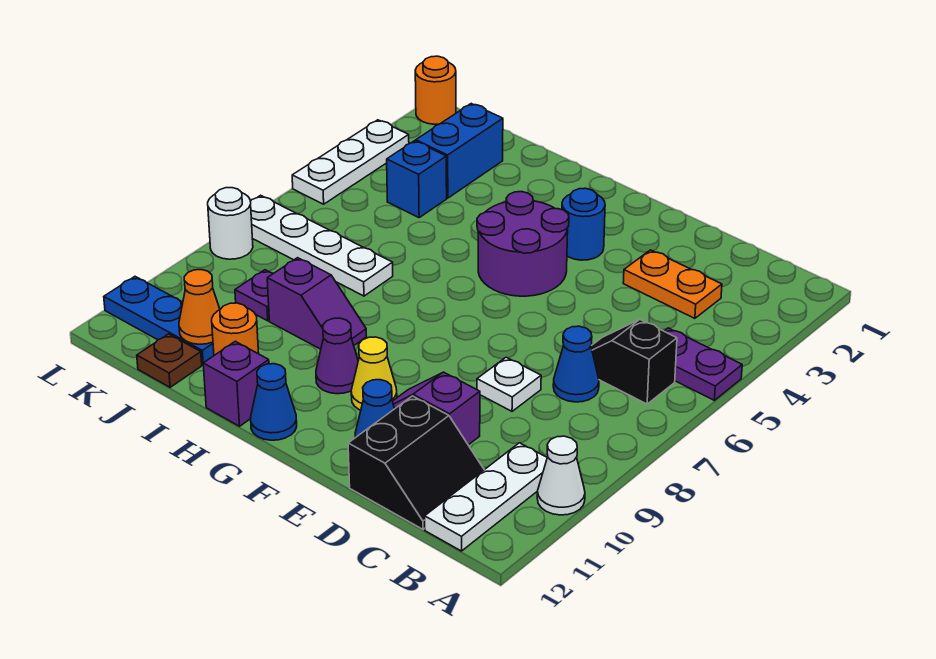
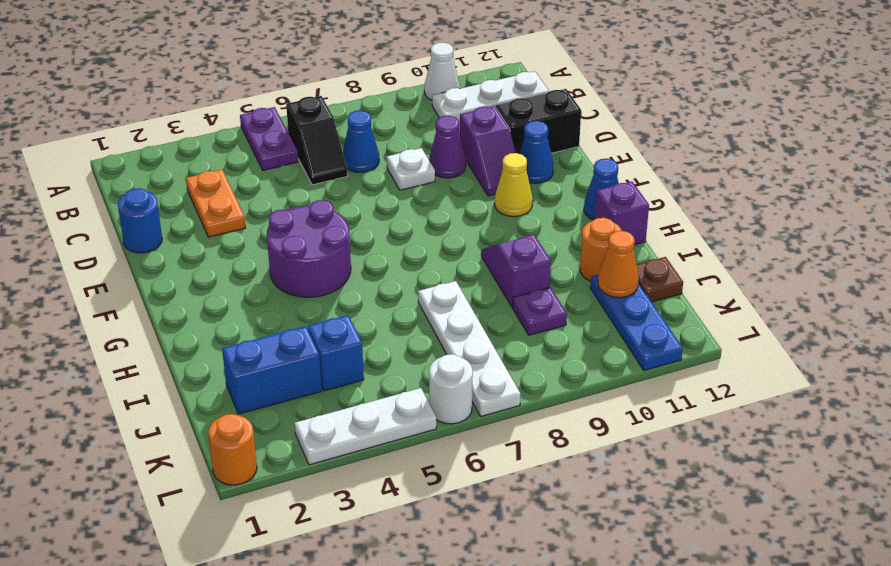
blue 1x1 round brick [562,188,605,260] -> blue 1x1 round brick moved to [118,188,162,253]
purple 1x1 cone [316,318,358,394] -> purple 1x1 cone moved to [429,116,466,178]
white 1x1 round brick [208,188,253,259] -> white 1x1 round brick moved to [429,354,473,424]

